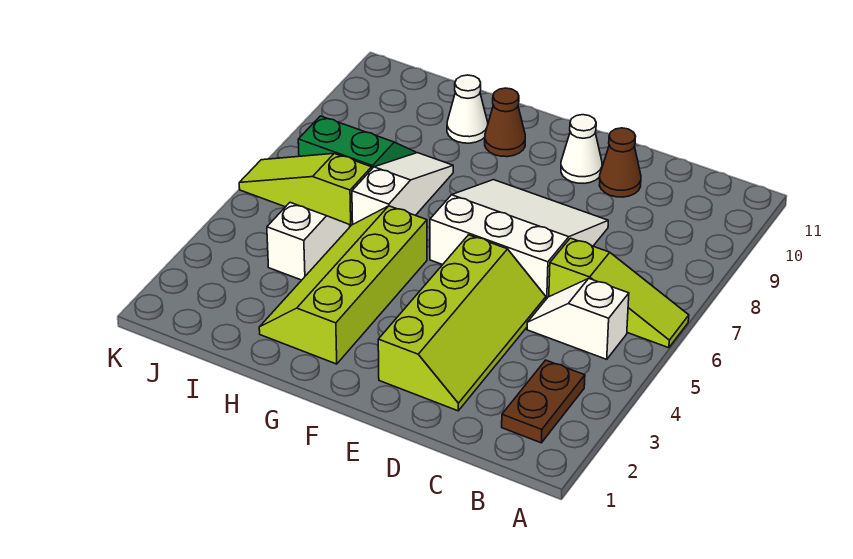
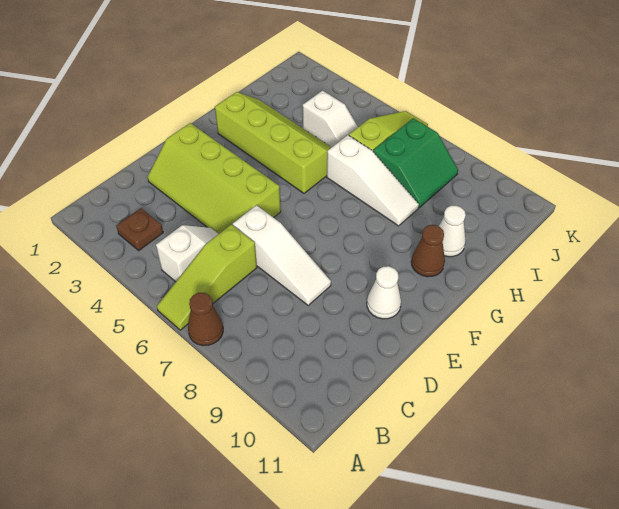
brown 1x2 plate [502,360,585,443] -> brown 1x1 plate [116,208,163,250]
white 3x3 slope [430,180,608,299] -> white 1x3 slope [233,205,331,305]
brown 1x1 cone [599,128,641,197] -> brown 1x1 cone moved to [188,293,223,346]

